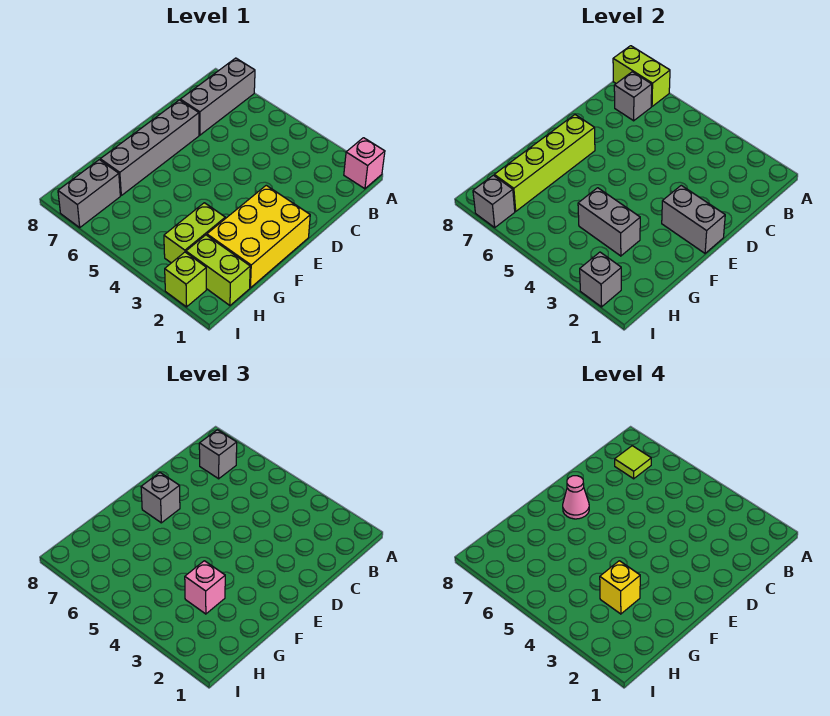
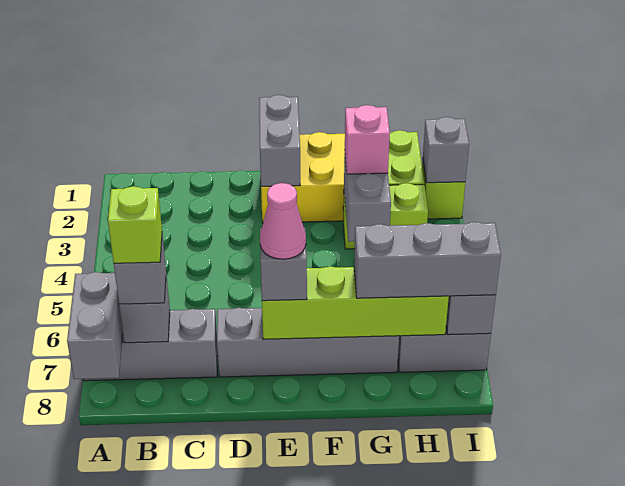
pink 1x1 brick [344,138,385,189] -> none
lime 1x2 brick [613,46,670,106] -> grey 1x2 brick [67,272,123,379]
lime 1x1 tile [615,446,651,479] -> lime 1x1 brick [108,186,162,263]
yellow 1x1 brick [600,561,640,614] -> none
none -> grey 1x3 brick [354,222,501,298]

